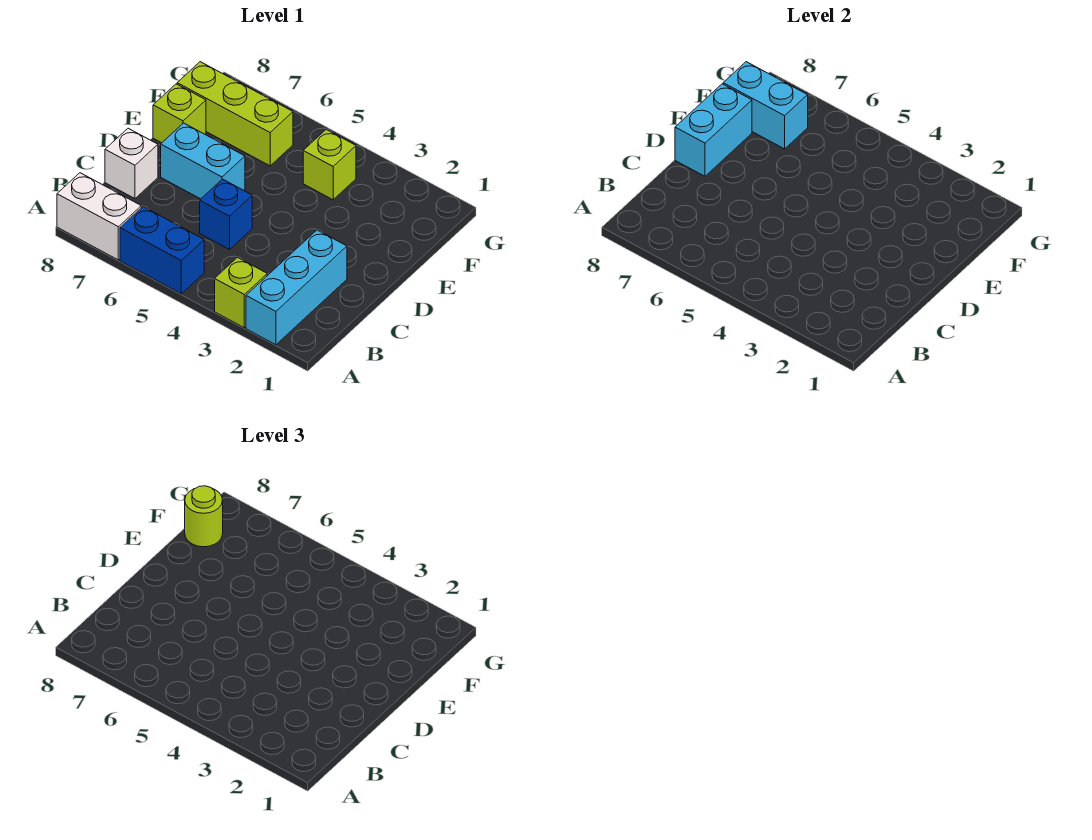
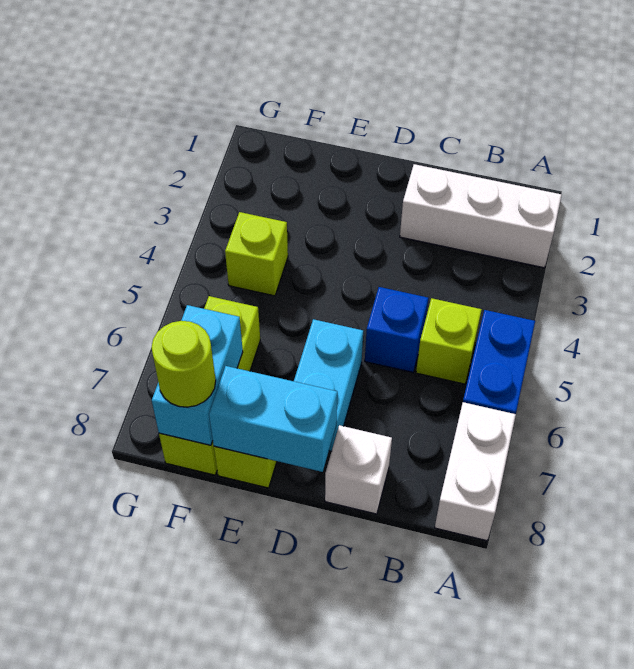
cyan 1x3 brick [246,230,347,345] -> white 1x3 brick [400,164,562,268]
lime 1x1 brick [215,258,267,328] -> lime 1x1 brick moved to [416,298,482,384]

